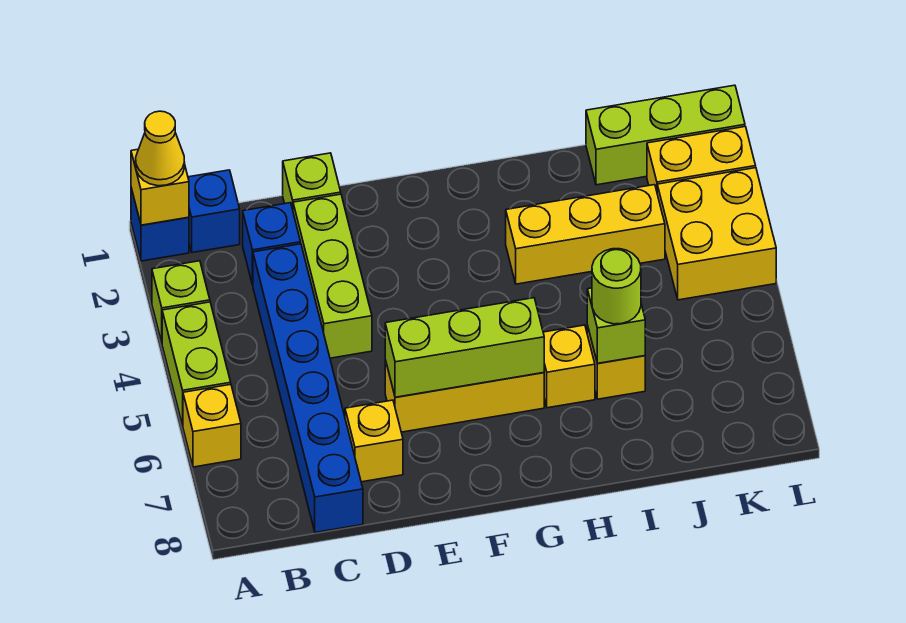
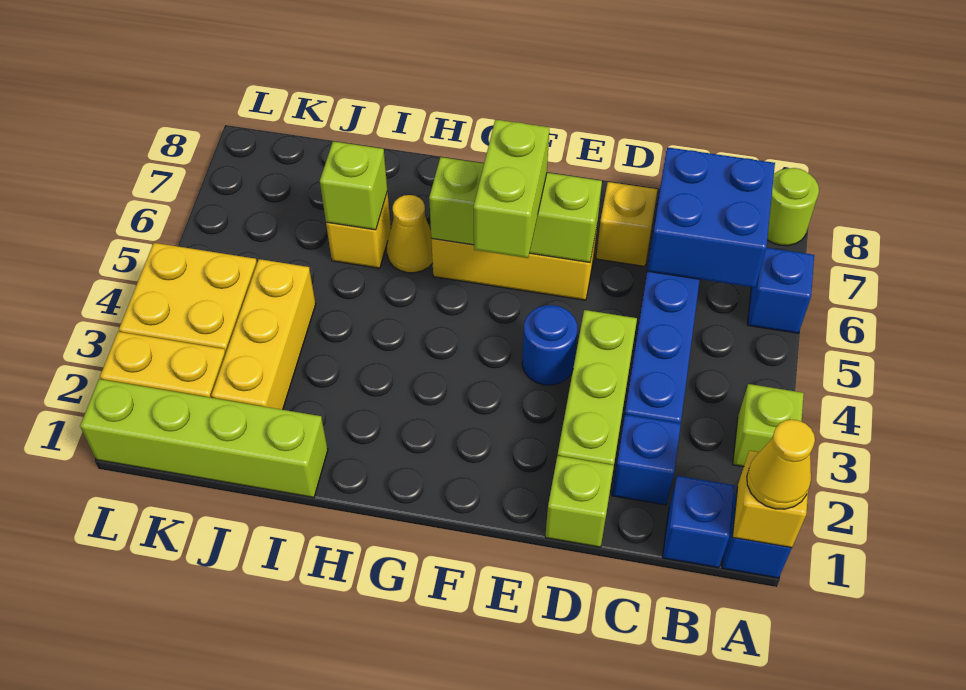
lime 1x2 brick [162,302,231,425] -> lime 1x2 brick moved to [474,120,549,258]
yellow 1x1 brick [183,384,241,467] -> blue 1x1 brick [748,248,814,333]
none -> blue 2x2 brick [647,147,775,288]
none -> blue 1x1 round brick [522,305,577,385]
yellow 1x3 brick [506,185,665,284] -> yellow 1x3 brick turned to [211,259,316,410]
yellow 1x1 brick [543,325,595,408] -> yellow 1x1 cone [387,195,433,273]
lime 1x1 round brick [592,249,641,324] -> lime 1x1 round brick moved to [767,168,819,246]
lime 1x3 brick [586,85,745,185] -> lime 1x4 brick [80,379,328,498]

